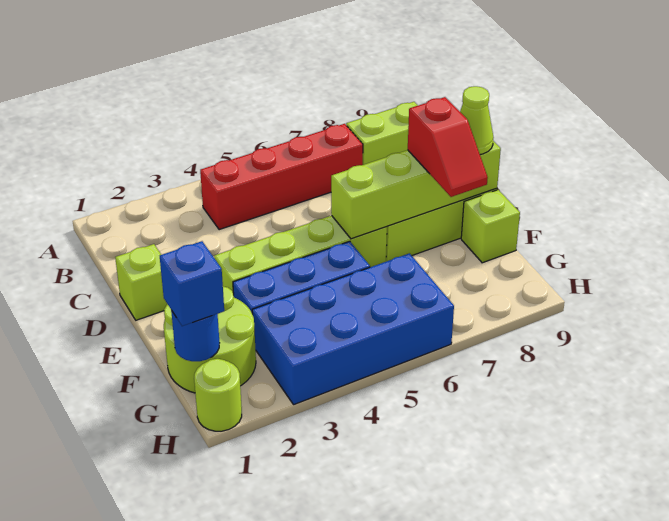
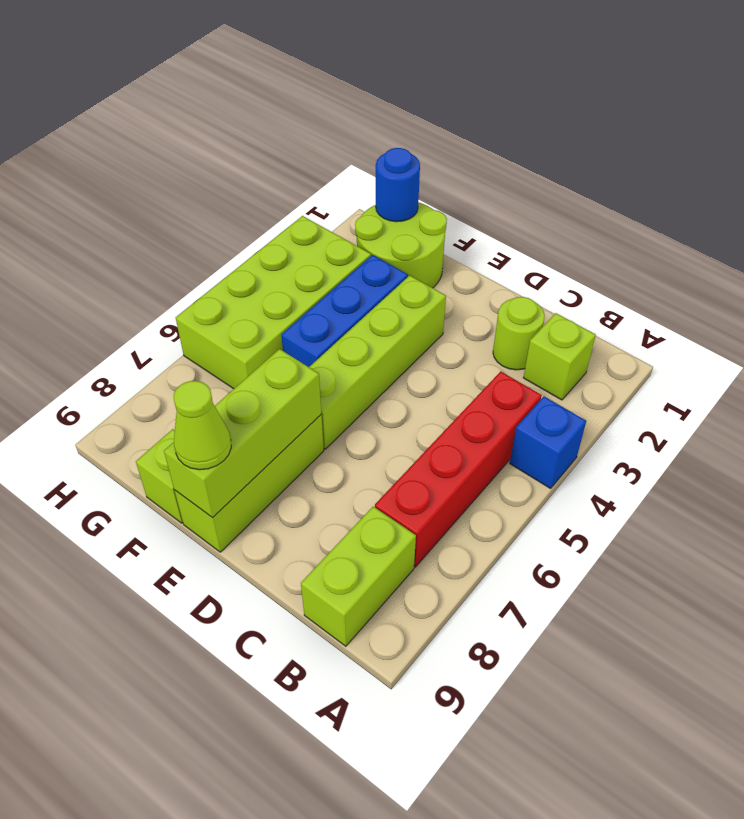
lime 1x1 brick [115,244,168,320] -> lime 1x1 brick moved to [523,313,596,400]
lime 1x4 brick [331,141,501,239] -> lime 1x3 brick [164,349,321,518]
red 1x2 slope [408,97,488,197] -> none
blue 1x1 brick [160,241,224,326] -> blue 1x1 brick moved to [510,397,586,488]
blue 2x4 brick [252,253,454,405] -> lime 2x4 brick [176,216,371,389]
lime 1x1 round brick [194,359,242,431] -> lime 1x1 round brick moved to [493,297,545,370]

